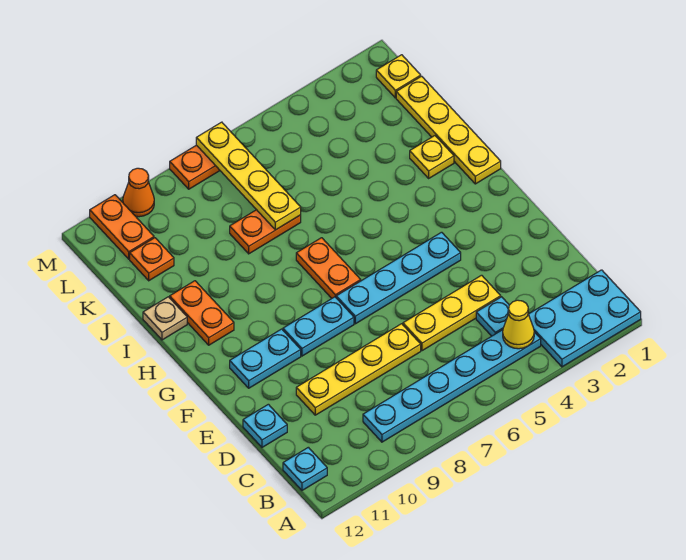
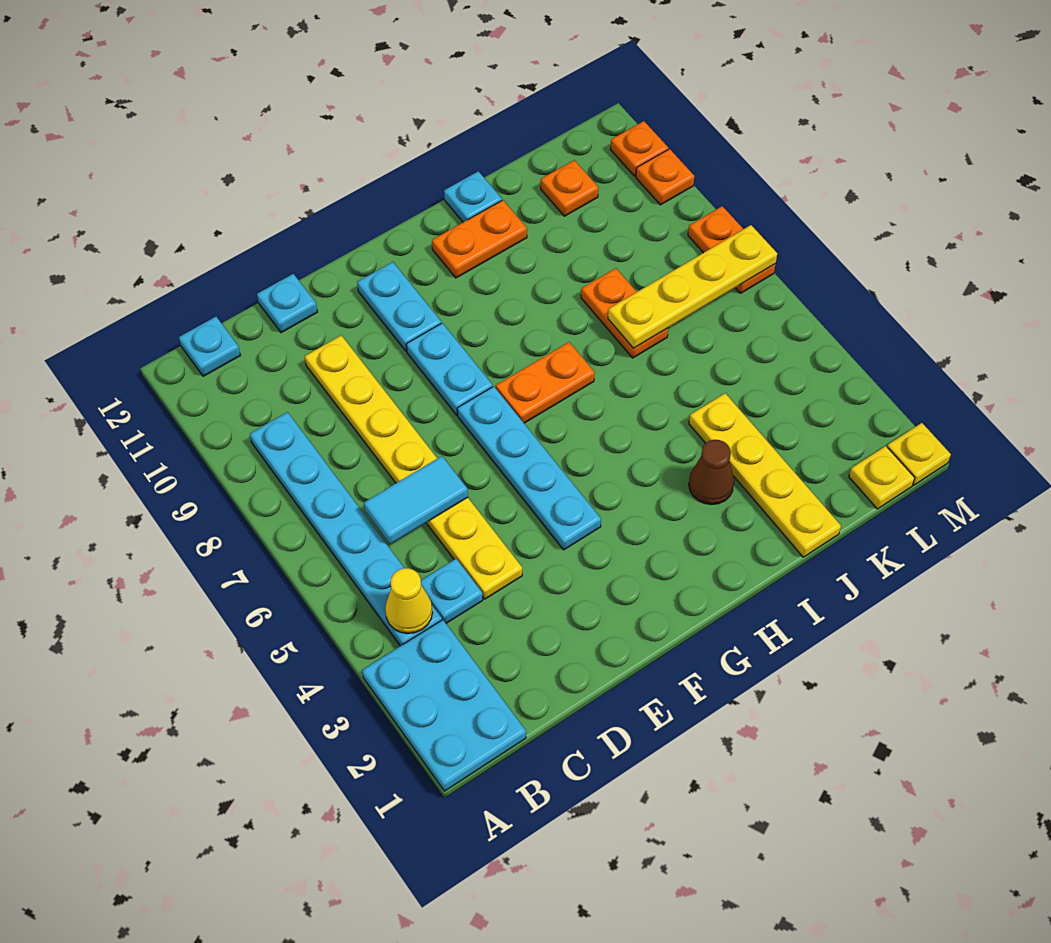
none -> cyan 1x2 tile [364,456,468,544]
yellow 1x4 plate [396,76,501,184] -> yellow 1x4 plate turned to [689,393,841,557]
yellow 1x1 plate [410,136,454,178] -> yellow 1x1 plate moved to [887,423,951,485]
none -> brown 1x1 cone [689,440,734,505]
tan 1x1 plate [143,297,187,340] -> cyan 1x1 plate [444,171,502,222]
orange 1x2 plate [90,195,154,259] -> orange 1x1 plate [610,121,668,176]
orange 1x1 cone [123,168,154,217] -> orange 1x1 plate [636,149,694,205]

